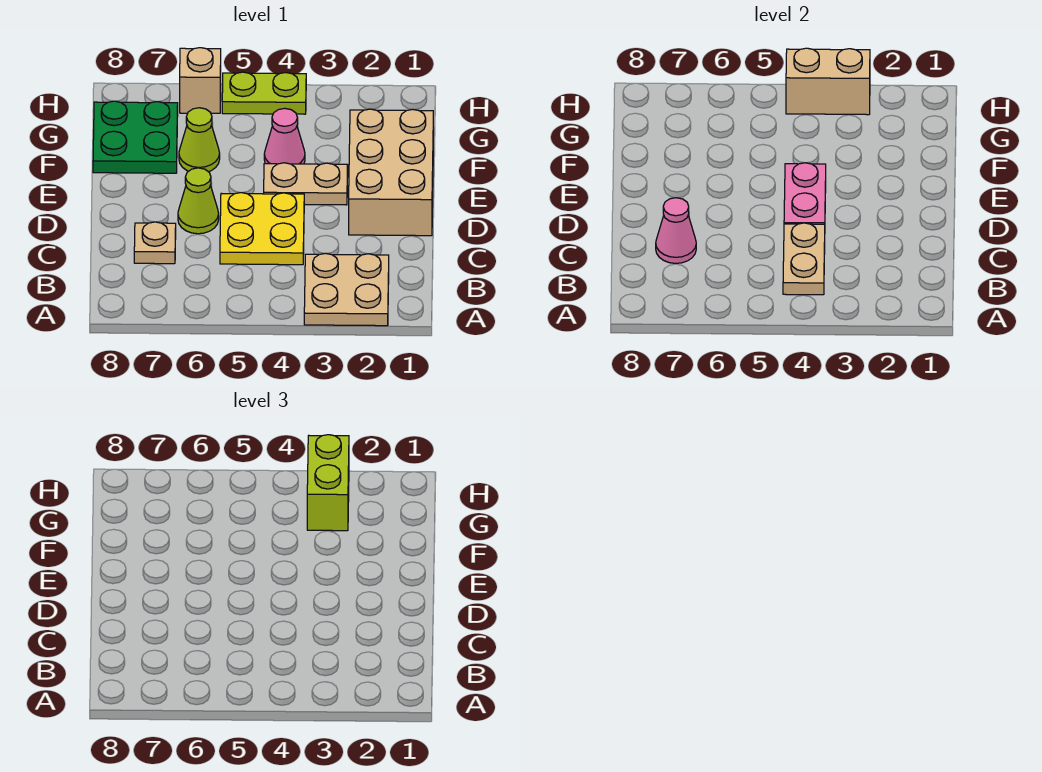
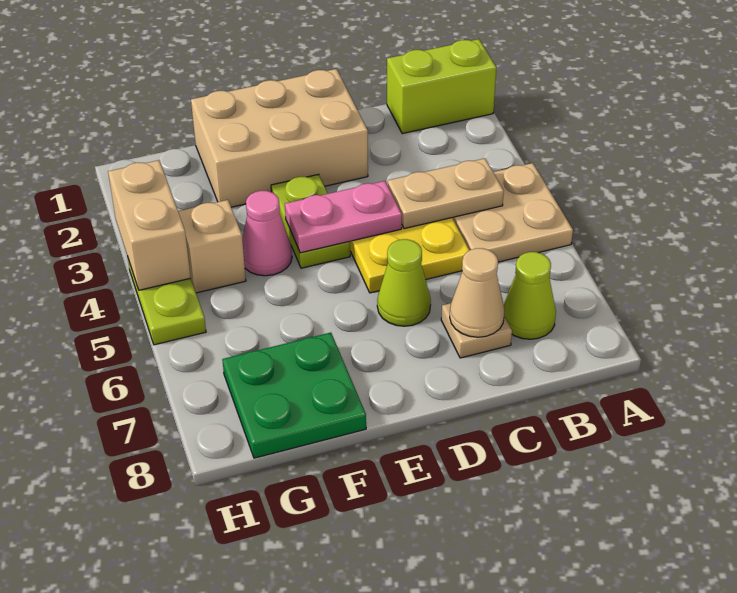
tan 2x2 plate [304,253,389,326] -> tan 2x2 plate moved to [452,163,573,262]
pink 1x1 cone [656,198,696,263] -> tan 1x1 cone [450,248,505,337]
tan 1x2 plate [264,163,348,205] -> lime 1x2 plate [271,174,350,268]
lime 1x1 cone [179,108,220,172] -> lime 1x1 cone moved to [504,252,556,339]
lime 1x2 brick [307,435,349,531] -> lime 1x2 brick moved to [387,39,496,134]
tan 1x1 brick [180,48,221,113] -> tan 1x1 brick moved to [178,200,246,293]

